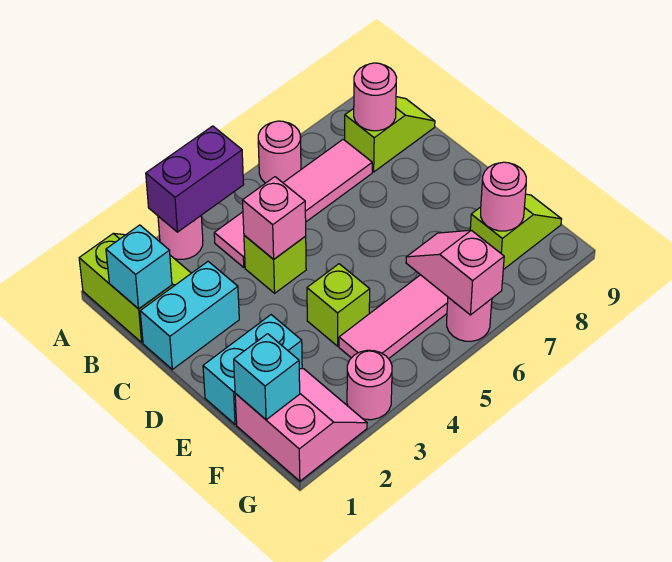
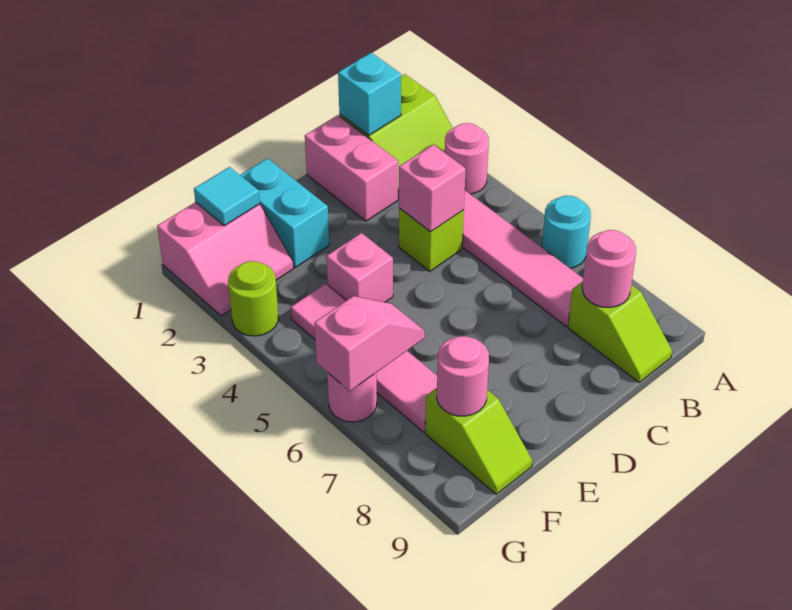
purple 1x2 brick [146,126,244,232] -> none
pink 1x1 round brick [258,121,301,183] -> cyan 1x1 round brick [542,196,591,268]
cyan 1x2 brick [140,261,239,369] -> pink 1x2 brick [305,115,398,221]
lime 1x1 brick [307,264,370,346] -> pink 1x1 brick [326,233,393,302]
cyan 1x1 brick [234,334,300,420] -> cyan 1x1 tile [194,167,260,226]
pink 1x1 round brick [347,350,392,420] -> lime 1x1 round brick [228,261,279,336]

